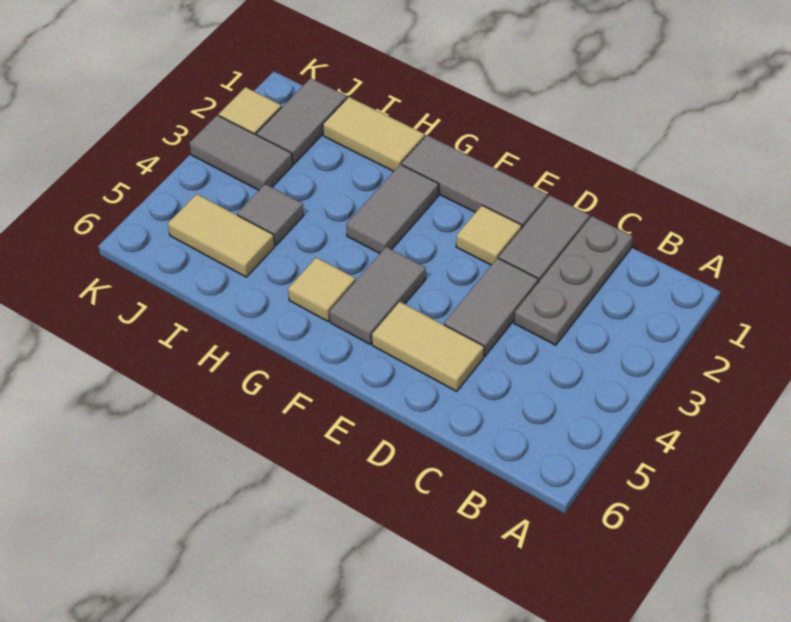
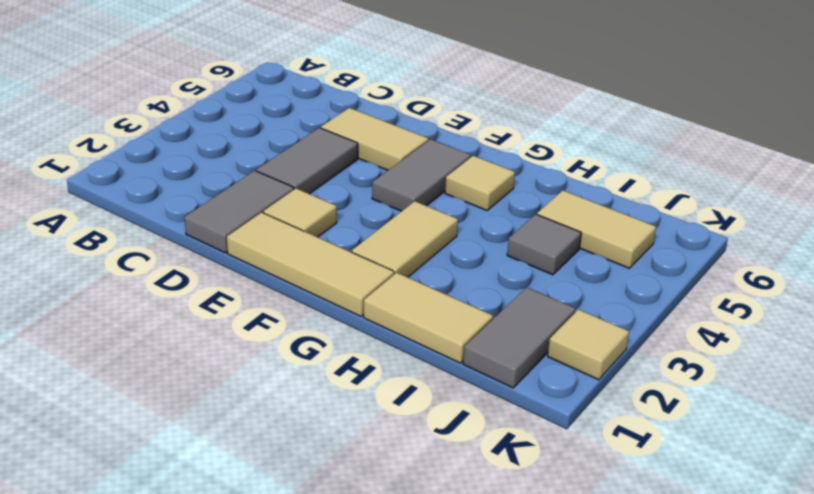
grey 1x3 plate [514,216,633,345] -> none
grey 1x3 tile [402,135,547,228] -> tan 1x3 tile [227,212,394,316]
grey 1x2 tile [346,165,439,253] -> tan 1x2 tile [352,201,458,277]
grey 1x2 tile [190,115,293,190] -> none

